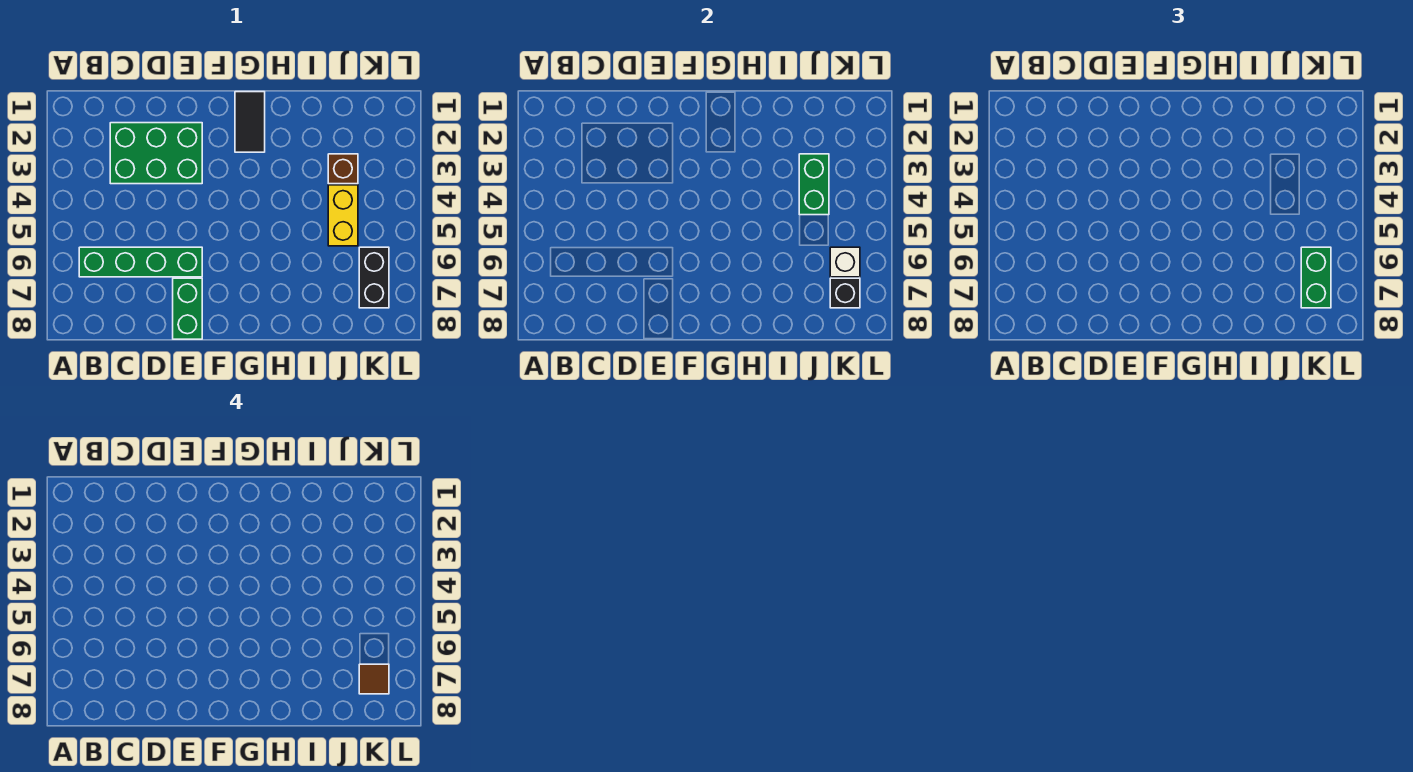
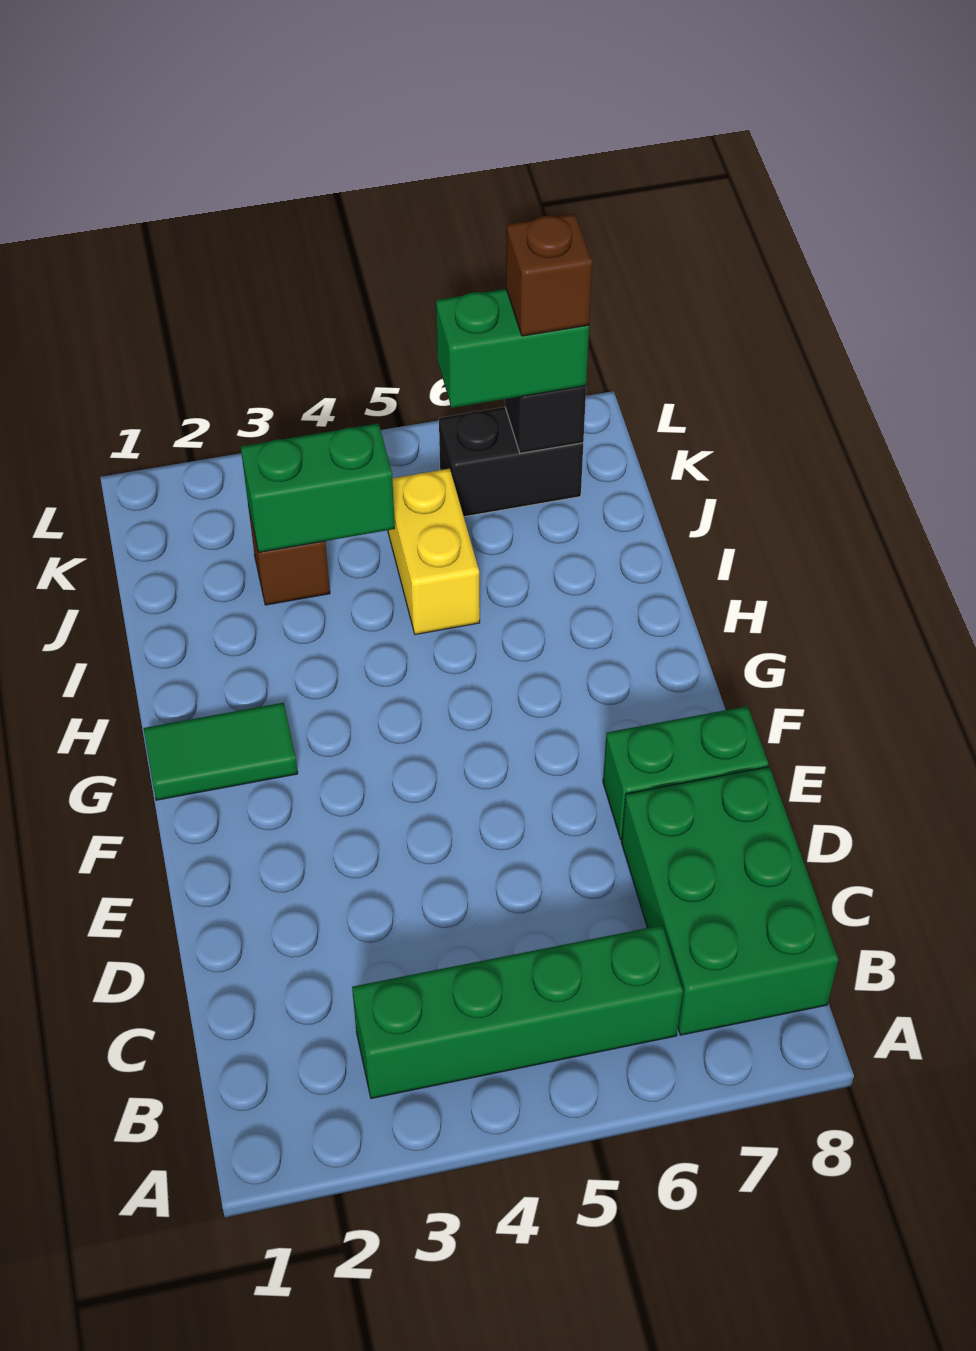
green 1x4 brick [79,247,202,277] -> green 1x4 brick turned to [352,925,683,1099]
green 2x3 brick [110,123,202,184] -> green 2x3 brick moved to [621,767,839,1035]
black 1x2 tile [235,92,265,152] -> green 1x2 tile [143,703,298,800]
yellow 1x2 brick [328,185,358,246] -> yellow 1x2 brick turned to [388,469,480,635]
white 1x1 brick [830,247,860,277] -> none
brown 1x1 tile [359,664,389,694] -> brown 1x1 brick [506,214,592,336]

